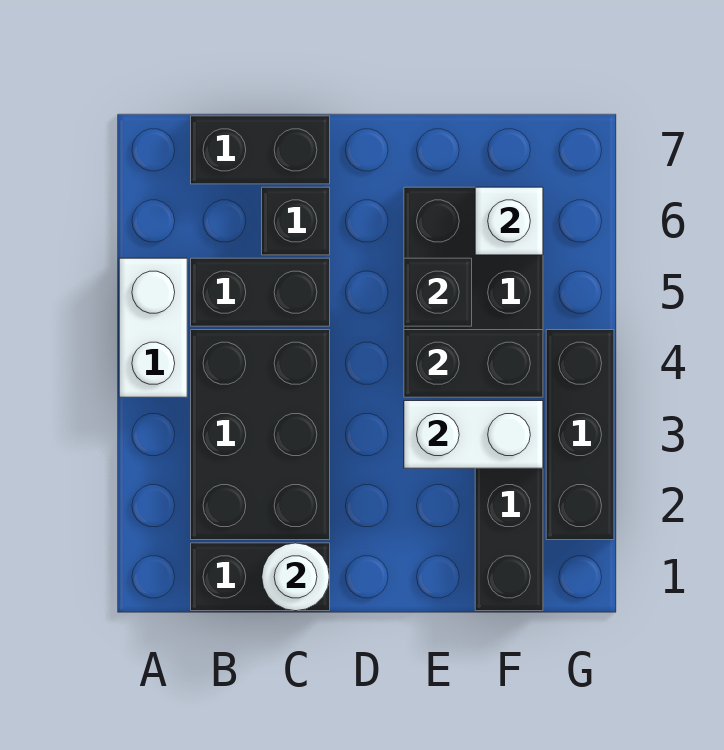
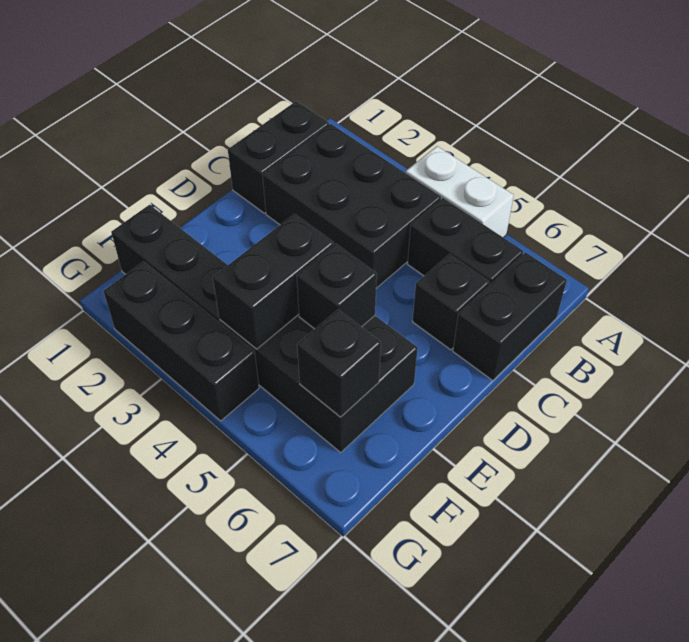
black 1x2 brick [191,258,330,326] -> black 1x2 brick turned to [408,198,523,285]
white 1x1 round brick [262,543,329,611] -> none
white 1x2 brick [404,401,543,468] -> none
white 1x1 brick [475,187,543,255] -> black 1x1 brick [297,310,381,417]

